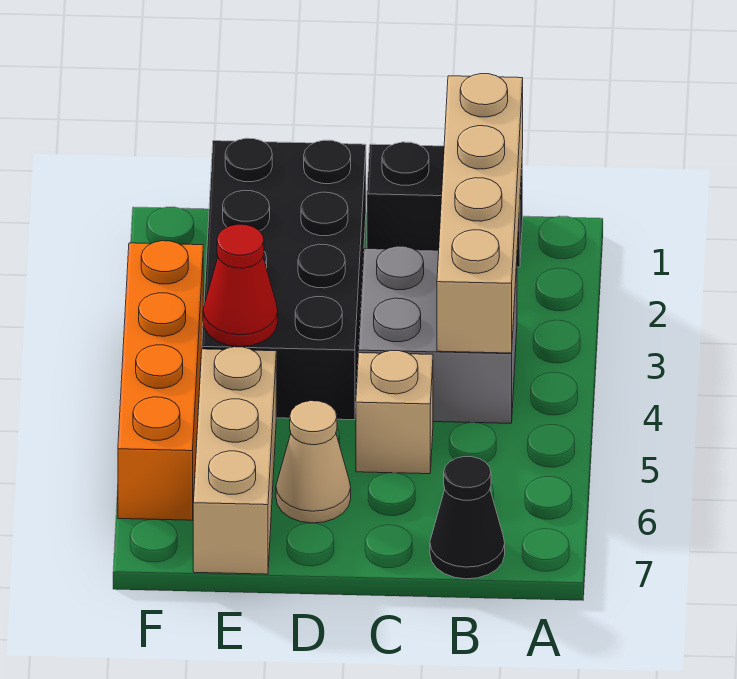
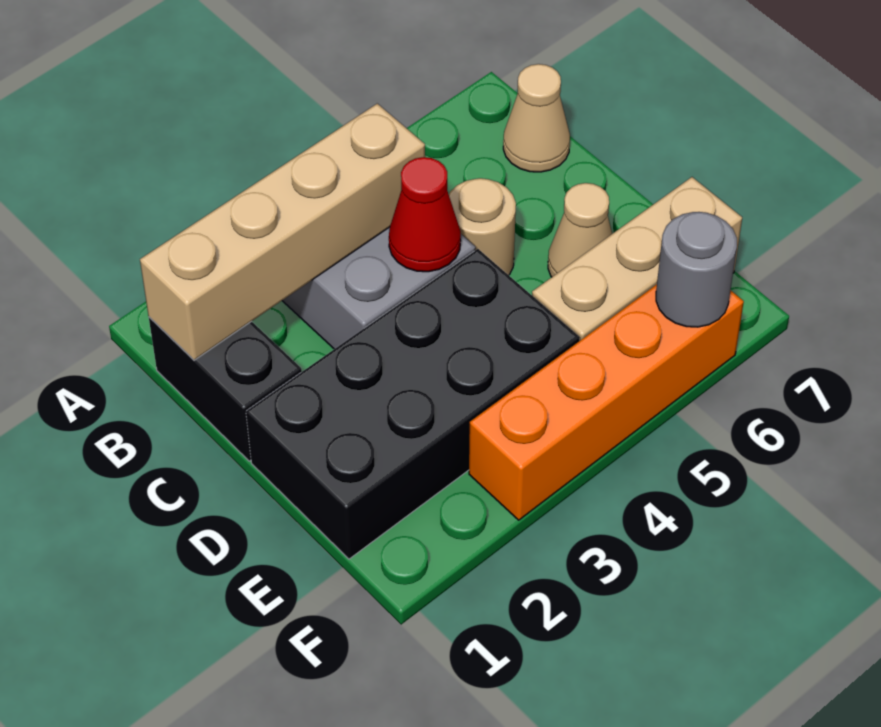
black 1x1 cone [430,457,505,579] -> tan 1x1 cone [503,64,570,172]
tan 1x1 brick [356,351,433,474] -> tan 1x1 round brick [449,178,516,275]
red 1x1 cone [203,224,278,347] -> red 1x1 cone moved to [389,157,461,272]
none -> grey 1x1 round brick [656,212,737,327]

